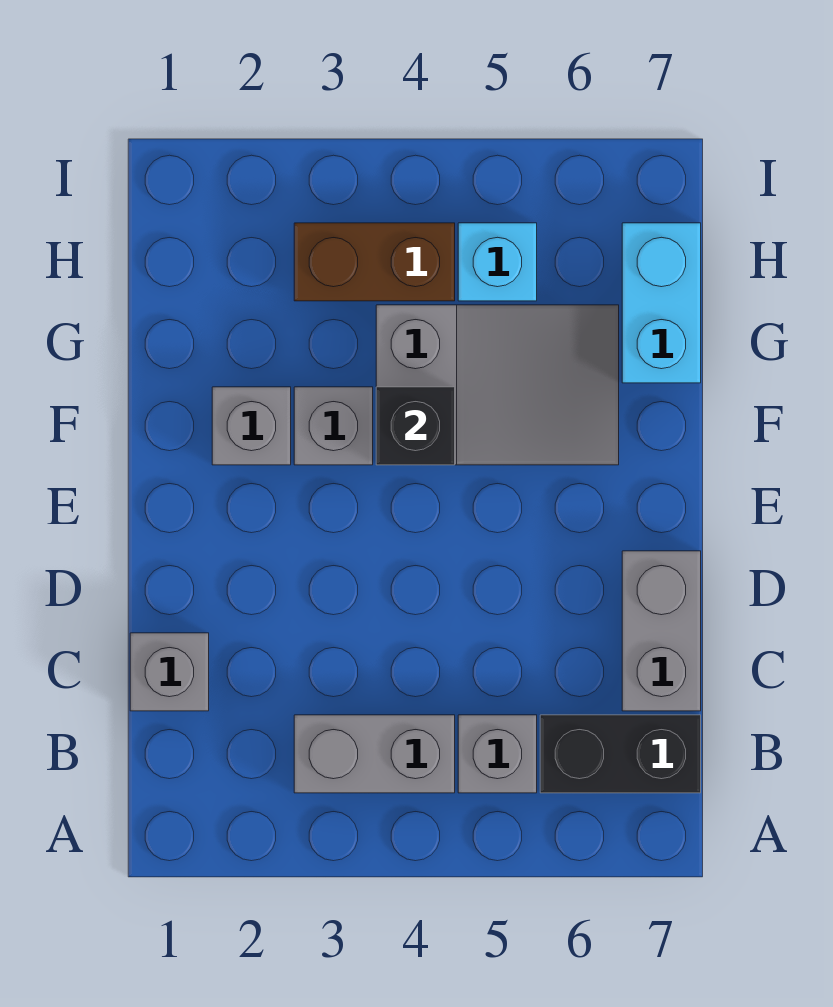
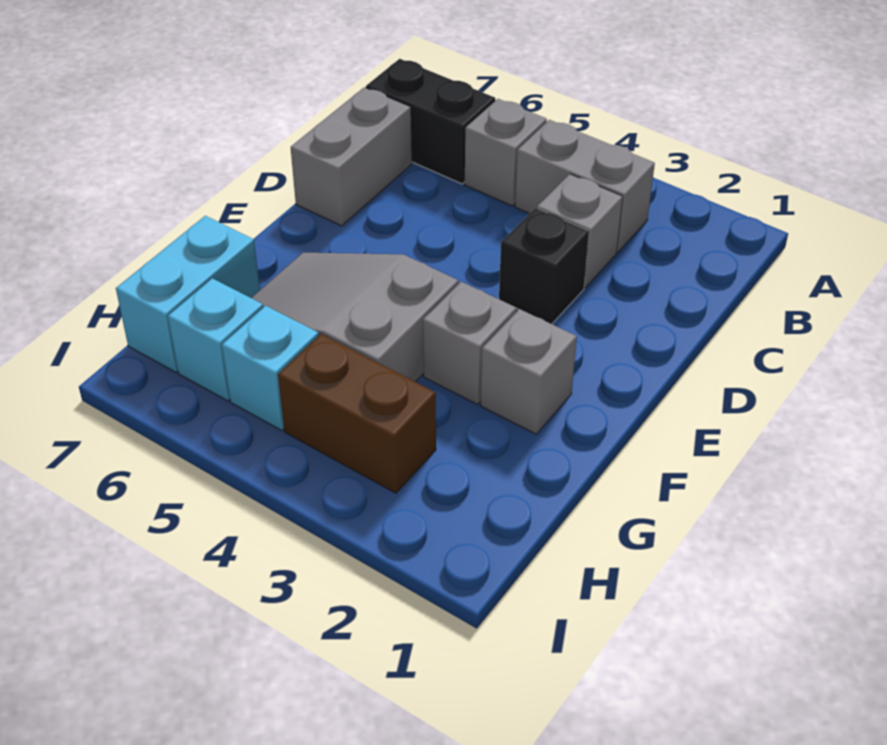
grey 1x1 brick [130,633,209,711] -> grey 1x1 brick moved to [537,174,623,287]
black 1x1 brick [376,387,455,465] -> black 1x1 brick moved to [499,208,589,324]
none -> cyan 1x1 brick [168,278,263,401]

